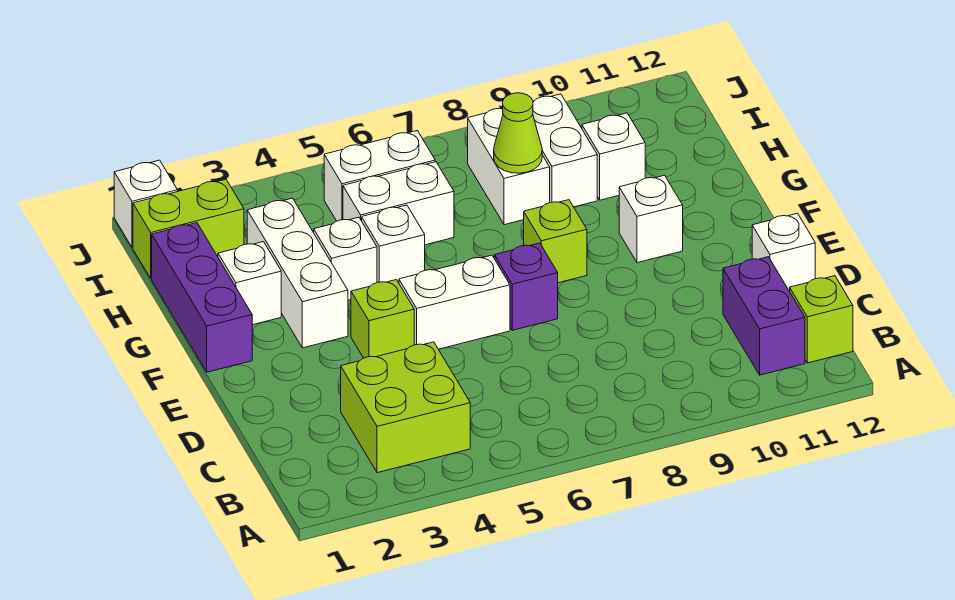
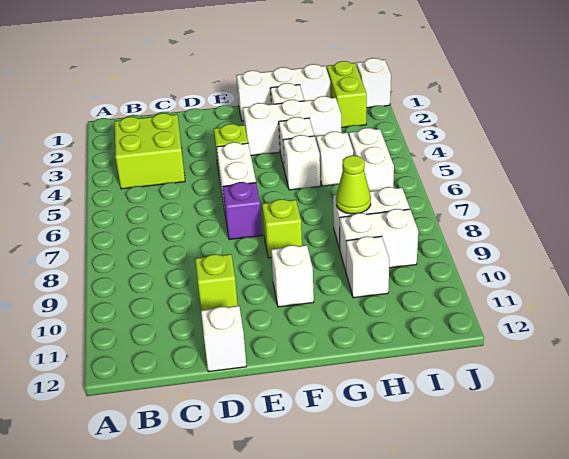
purple 1x2 brick [723,257,805,375] -> none
lime 1x1 brick [790,276,853,363] -> lime 1x1 brick moved to [195,254,238,310]
purple 1x3 brick [152,223,252,372] -> white 1x3 brick [236,64,330,121]
white 1x2 brick [343,162,454,245] -> white 1x1 brick [316,131,353,186]

